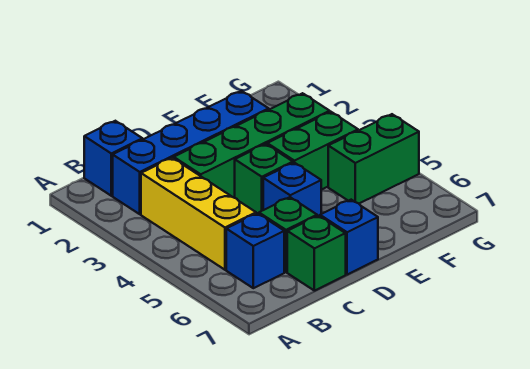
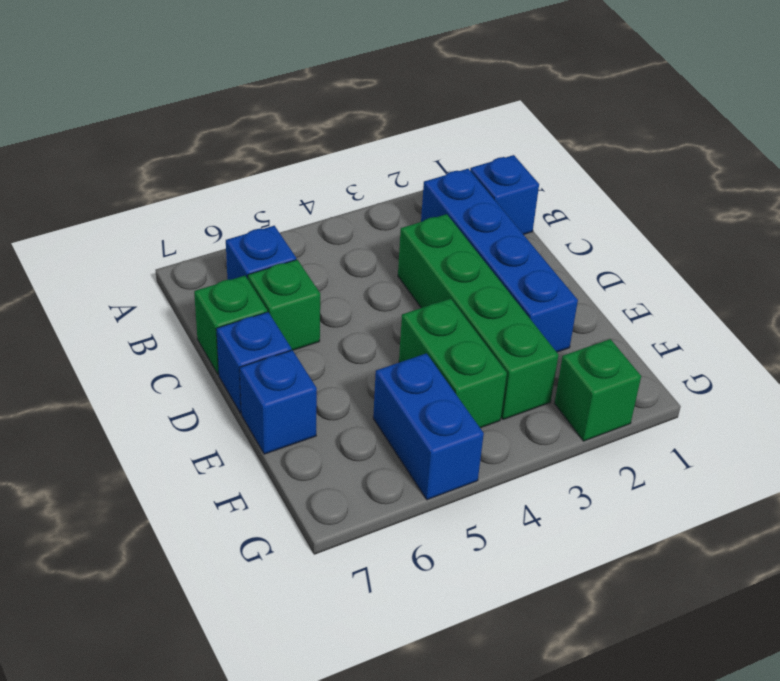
yellow 1x3 brick [141,158,256,270] -> none
green 1x1 brick [235,144,293,214] -> green 1x1 brick moved to [554,339,641,441]
blue 1x1 brick [263,163,321,216] -> blue 1x1 brick moved to [240,350,317,454]
green 1x2 brick [328,114,419,203] -> blue 1x2 brick [373,353,484,500]

